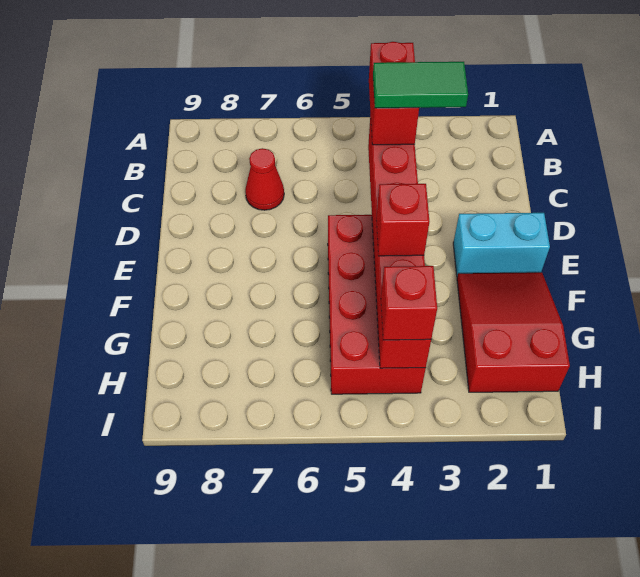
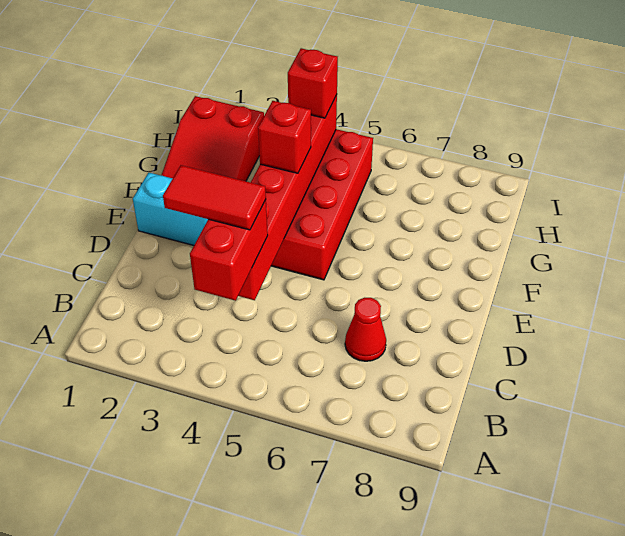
green 1x2 tile [373,62,468,108] -> red 1x2 tile [163,165,266,230]

